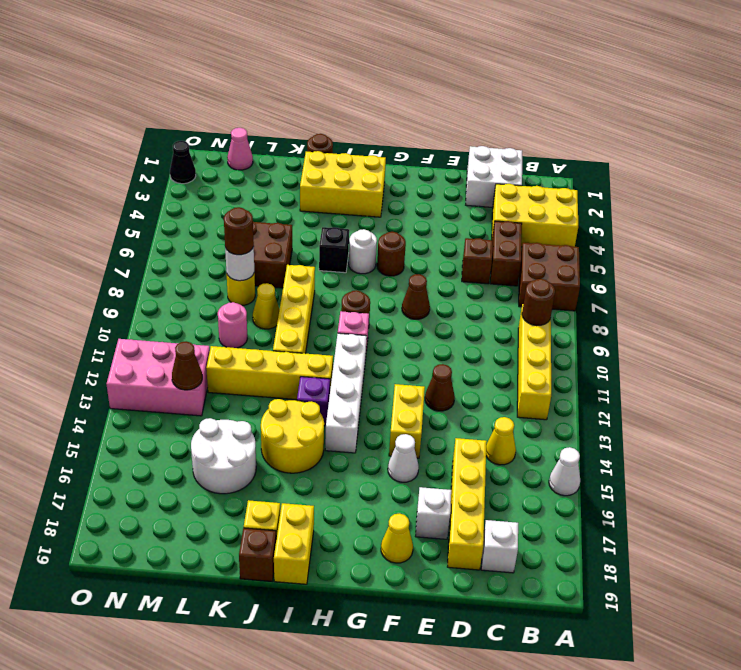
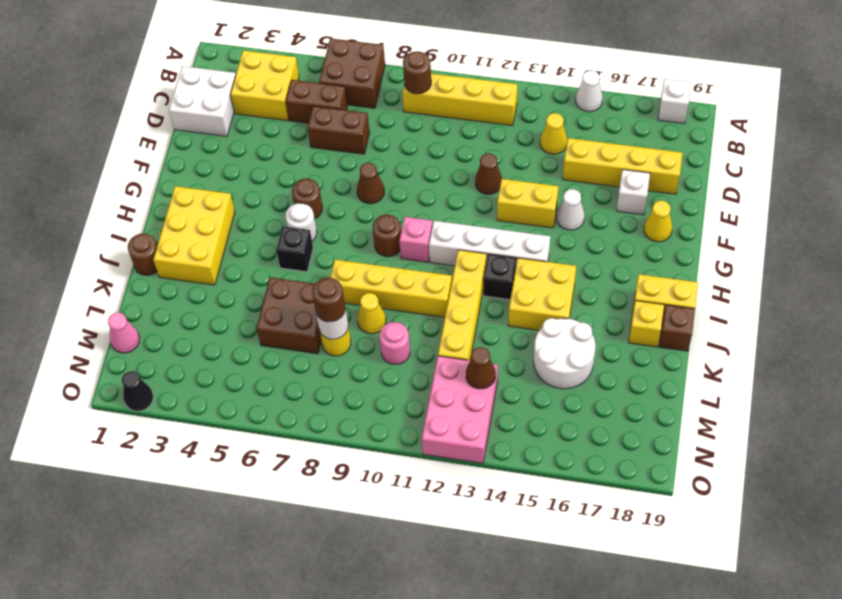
yellow 2x3 brick [492,184,578,247] -> yellow 2x2 brick [230,51,299,121]
white 1x1 brick [481,520,518,573] -> white 1x1 brick moved to [658,79,691,124]
brown 1x1 brick [462,238,493,284] -> brown 1x2 brick [307,106,370,154]
purple 1x1 brick [297,377,330,426] -> black 1x1 brick [483,254,516,300]
yellow 2x2 round brick [261,399,324,473] -> yellow 2x2 brick [508,258,576,330]

